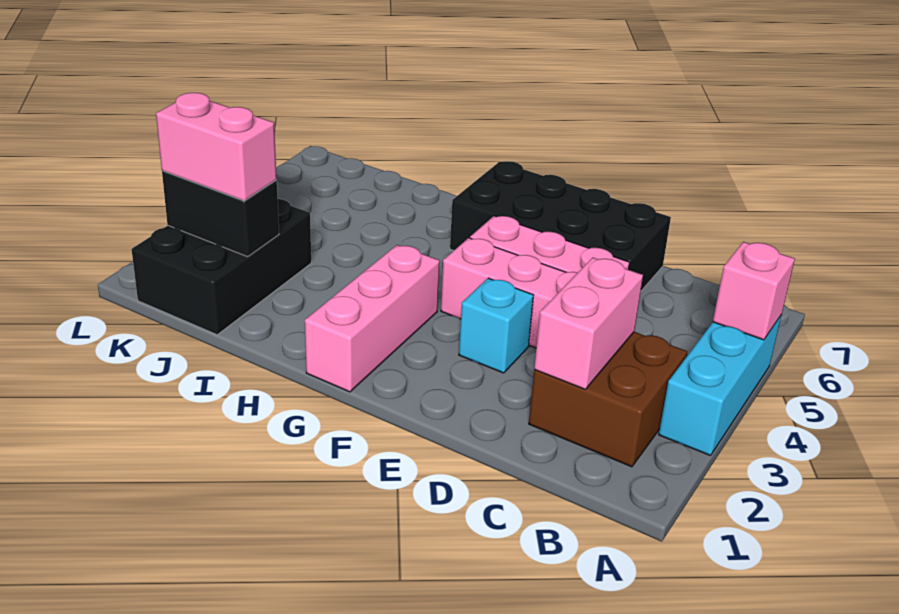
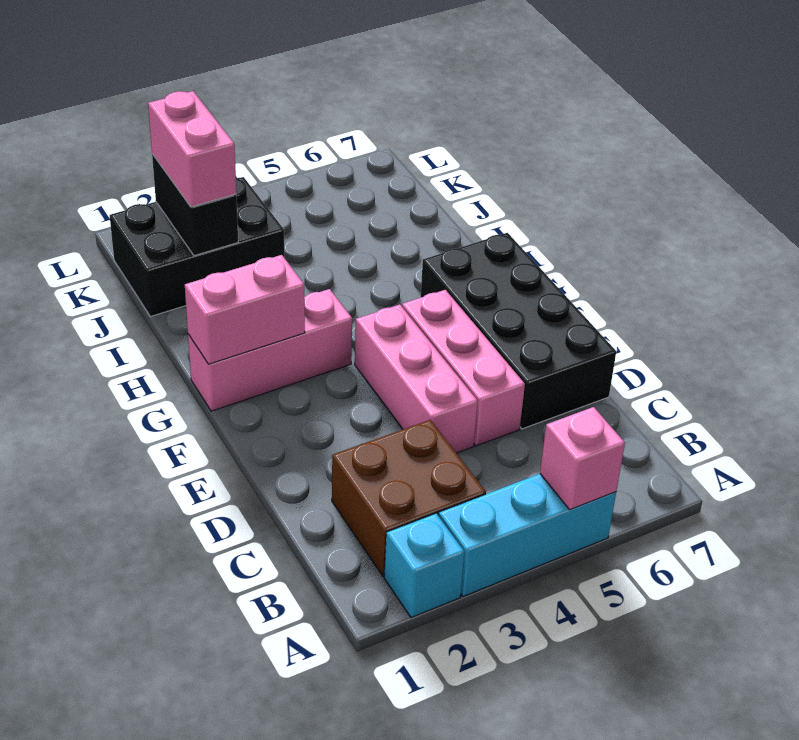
pink 1x2 brick [534,258,643,389] -> pink 1x2 brick moved to [185,255,305,364]
cyan 1x1 brick [459,278,534,373] -> cyan 1x1 brick moved to [384,513,464,618]

